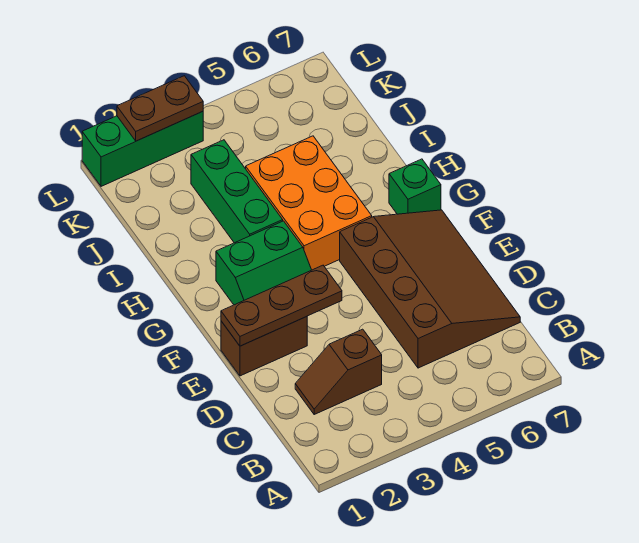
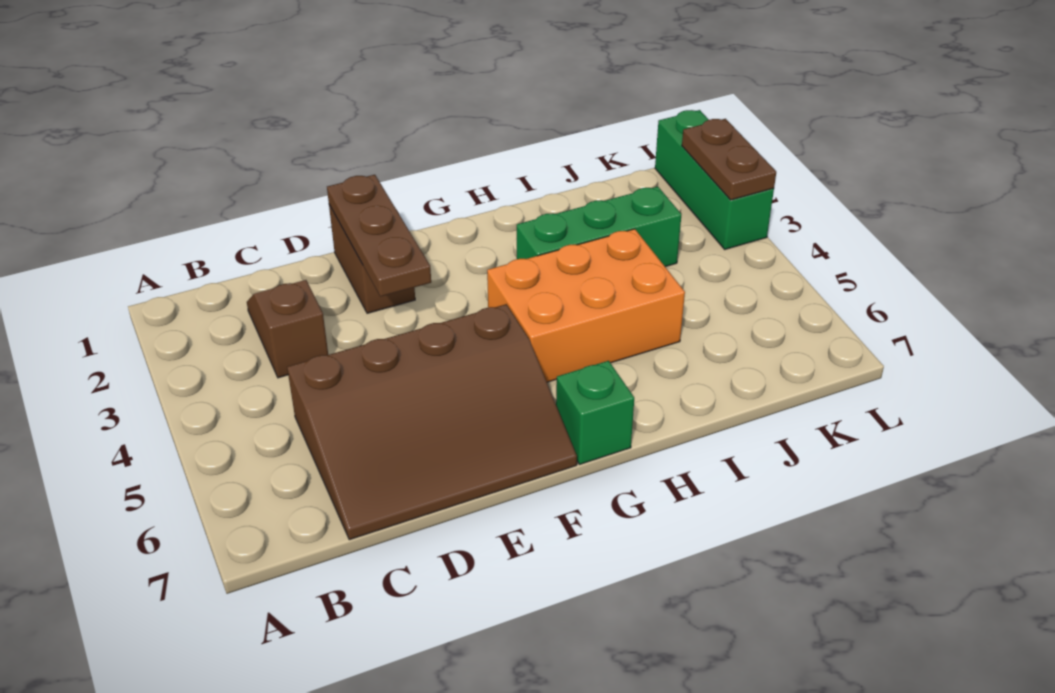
green 2x2 slope [216,221,311,305] -> none

